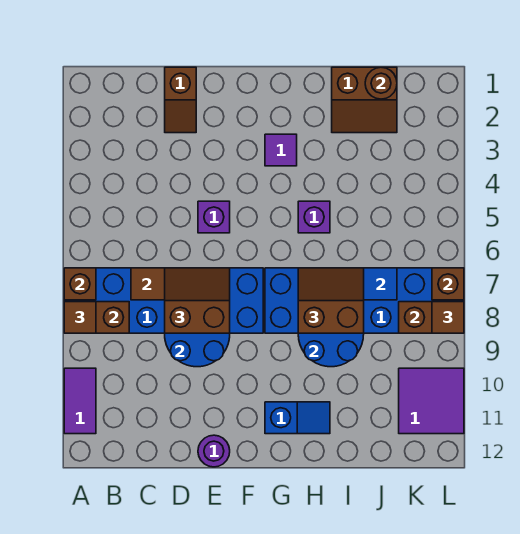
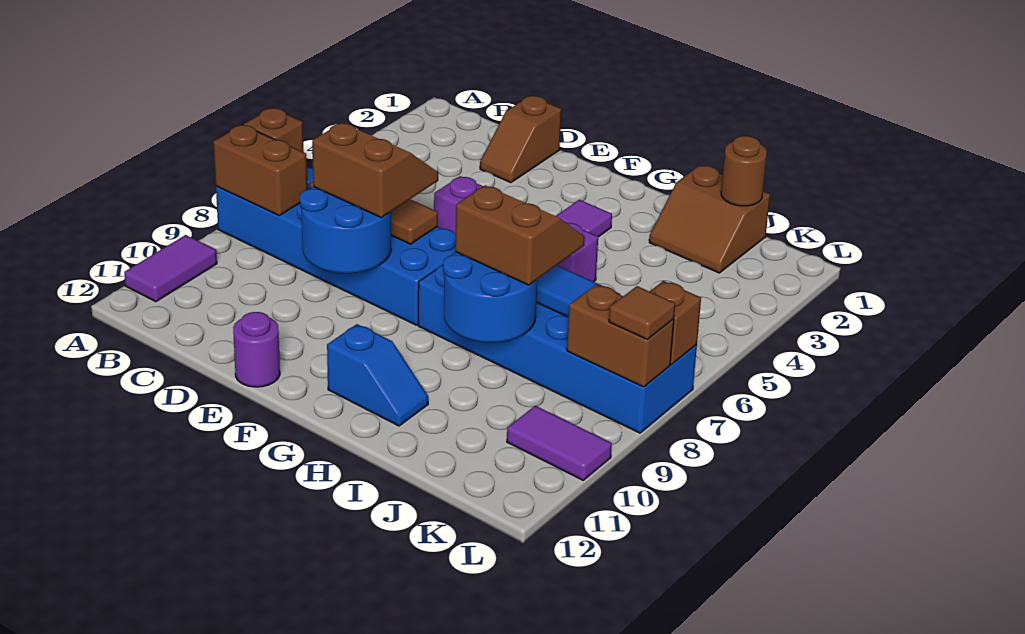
brown 1x1 tile [64,302,96,333] -> none
purple 2x2 tile [399,368,464,434] -> purple 1x2 tile [507,406,612,480]

